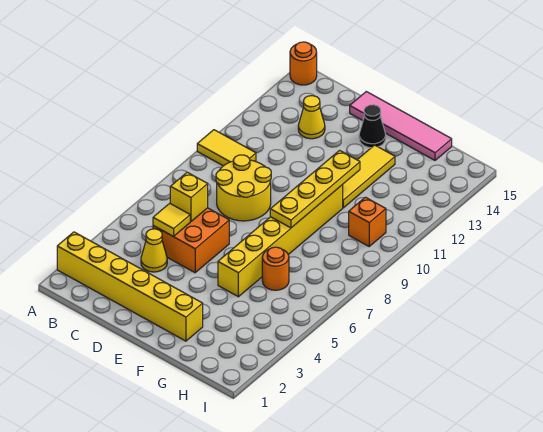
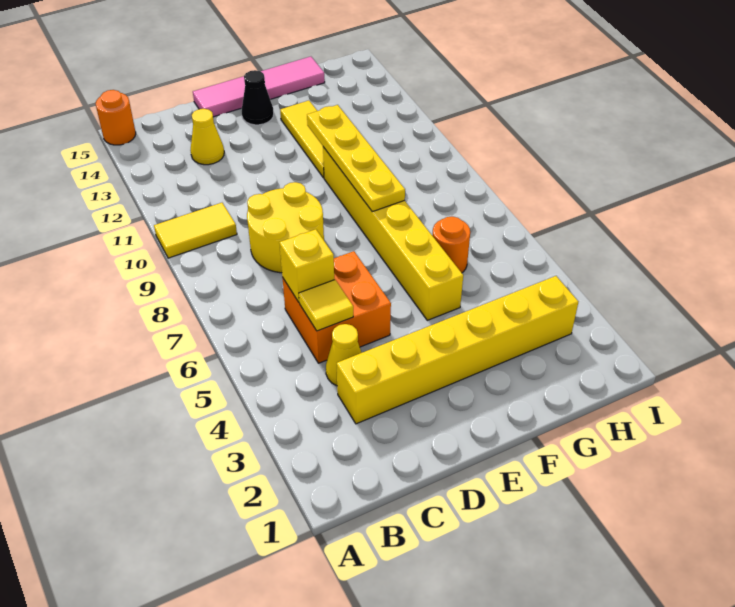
yellow 1x6 brick [57,232,203,341] -> yellow 1x6 brick moved to [337,276,578,424]
orange 1x1 brick [349,197,386,246] -> none

